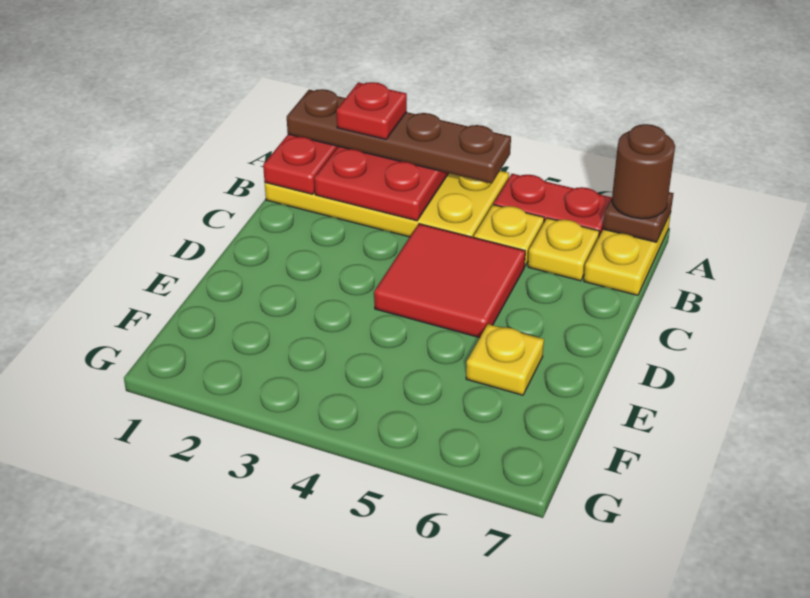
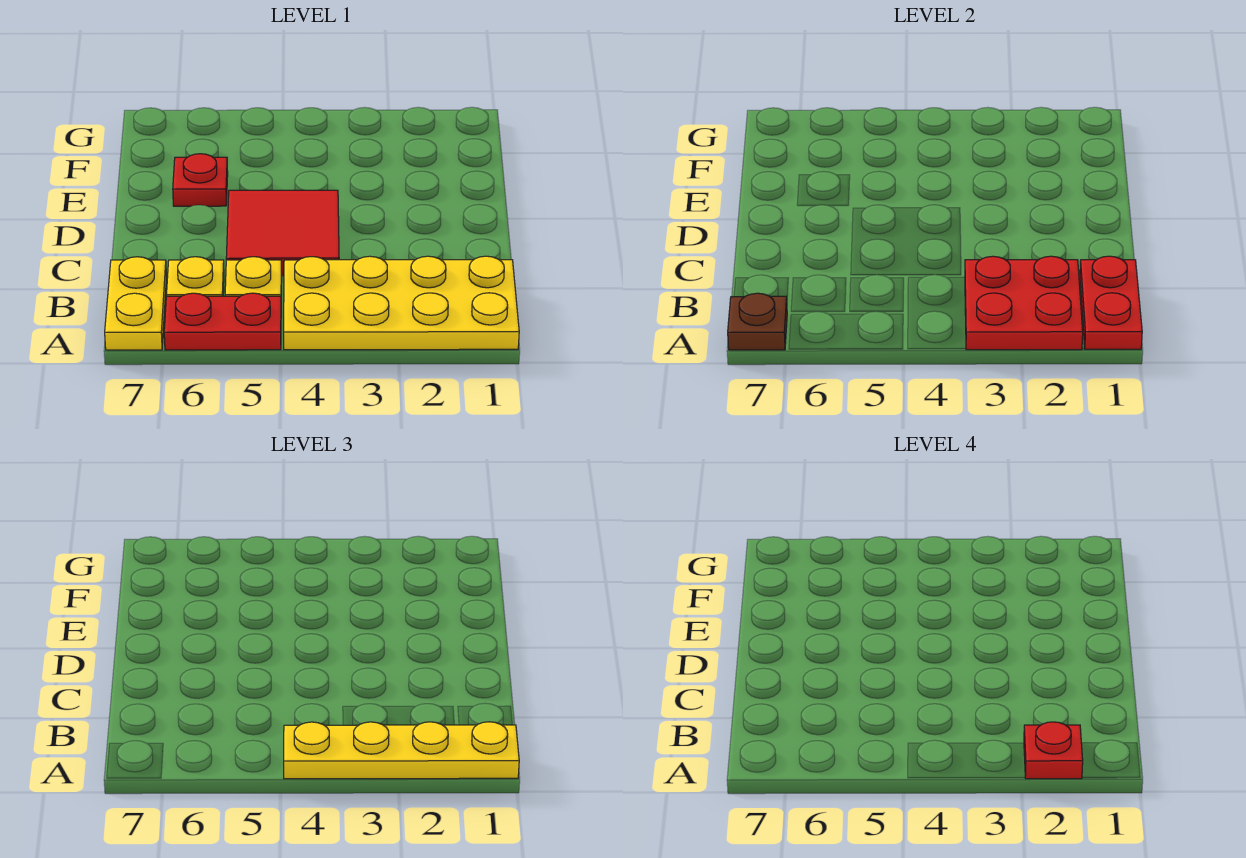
brown 1x4 plate [287,89,511,183] -> yellow 1x4 plate [284,722,519,779]
brown 1x1 round brick [612,124,675,219] -> none
yellow 1x1 plate [466,324,544,395] -> red 1x1 plate [173,154,228,206]

